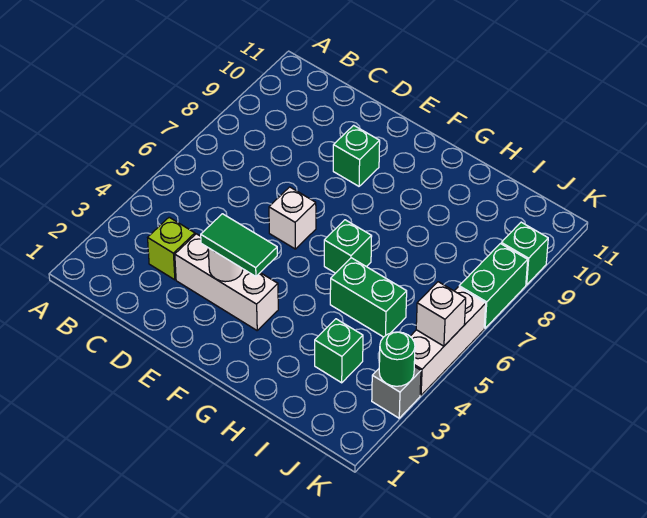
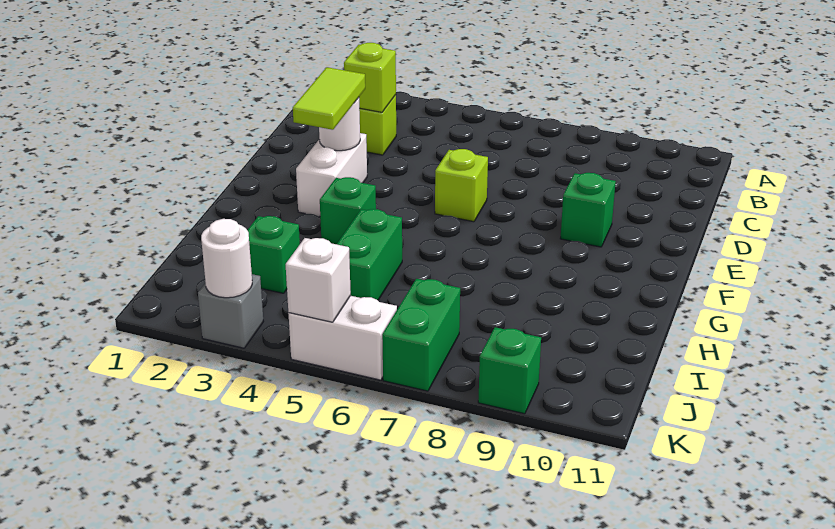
none -> lime 1x1 brick [344,43,396,112]
white 1x3 brick [175,234,278,330] -> white 1x2 brick [296,133,367,216]
green 1x2 tile [201,214,277,276] -> lime 1x2 tile [293,67,365,130]
white 1x1 brick [269,187,316,249] -> lime 1x1 brick [435,149,488,222]
green 1x1 brick [324,220,372,273] -> green 1x1 brick moved to [320,177,376,244]
green 1x1 round brick [379,332,415,386] -> white 1x1 round brick [201,219,252,298]
white 1x3 brick [410,287,486,395] -> white 1x2 brick [288,296,397,380]
green 1x2 brick [459,244,528,328] -> green 1x2 brick turned to [382,279,460,391]

